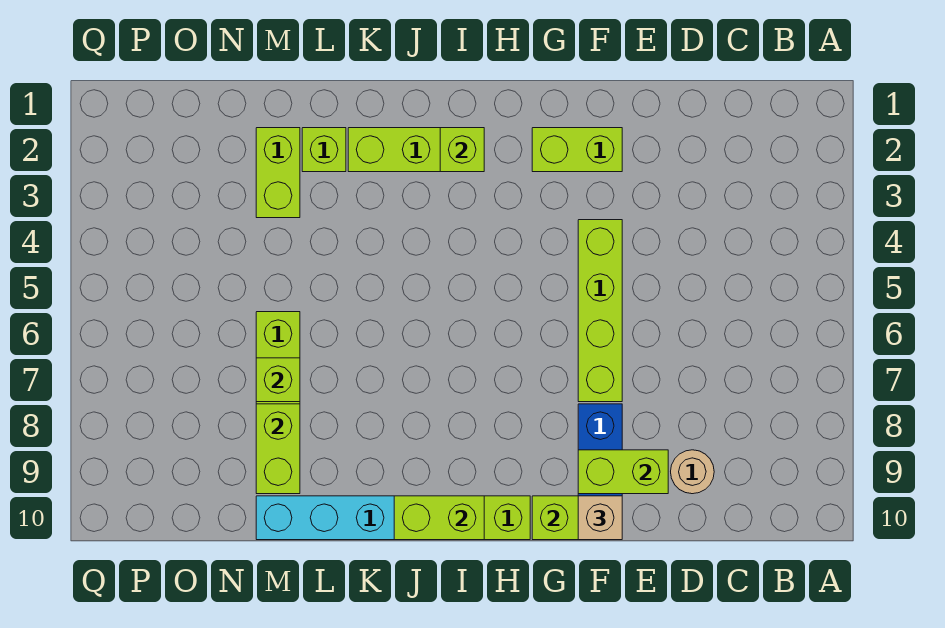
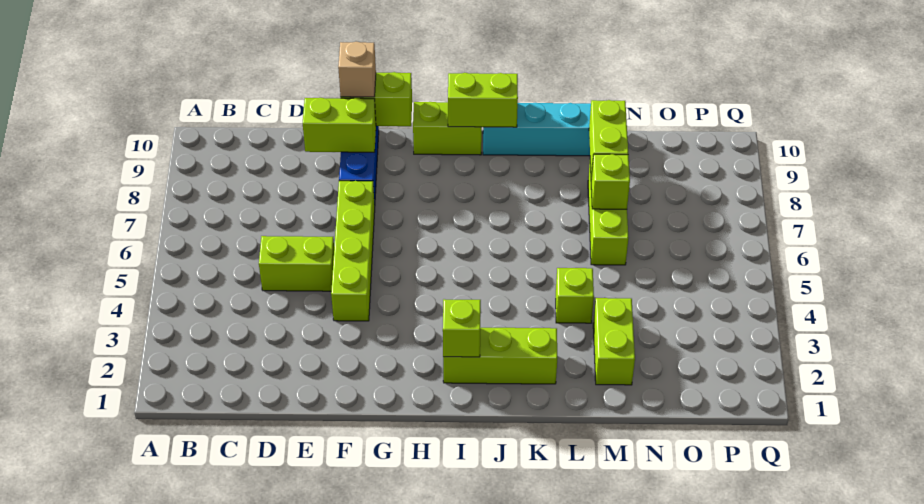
tan 1x1 round brick [671,450,714,494] -> none
lime 1x2 brick [532,128,622,172] -> lime 1x2 brick moved to [259,236,334,291]
lime 1x1 brick [302,128,346,172] -> lime 1x1 brick moved to [556,268,594,323]

